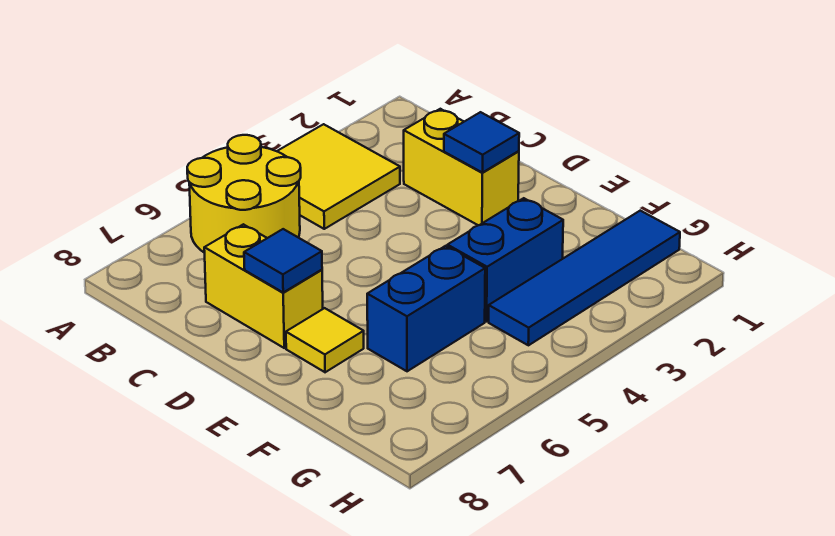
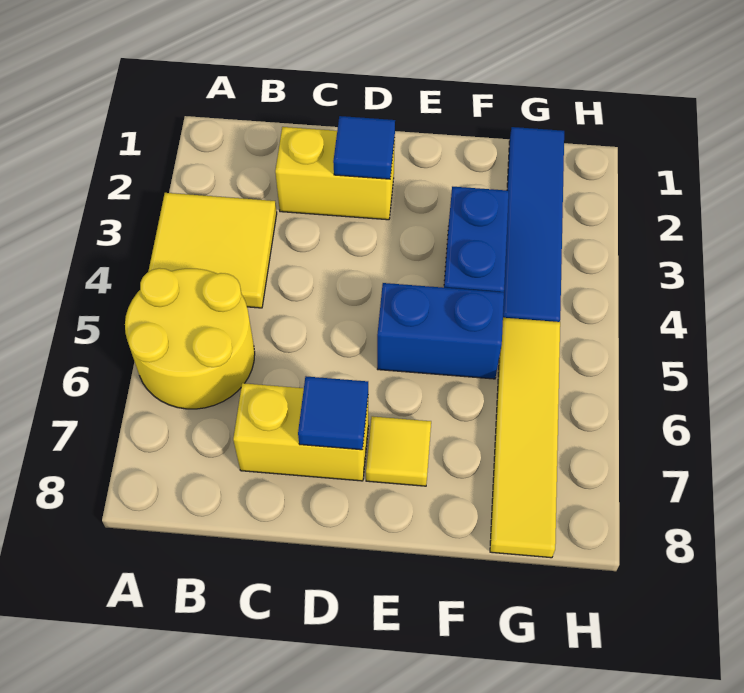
blue 1x2 brick [367,246,485,371] -> blue 1x2 brick turned to [377,283,504,379]
none -> yellow 1x4 tile [490,318,560,558]

